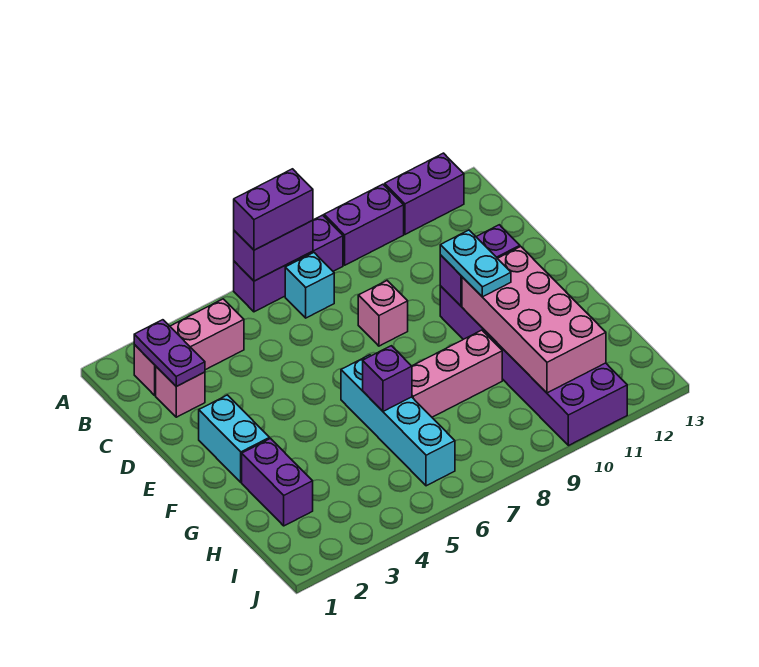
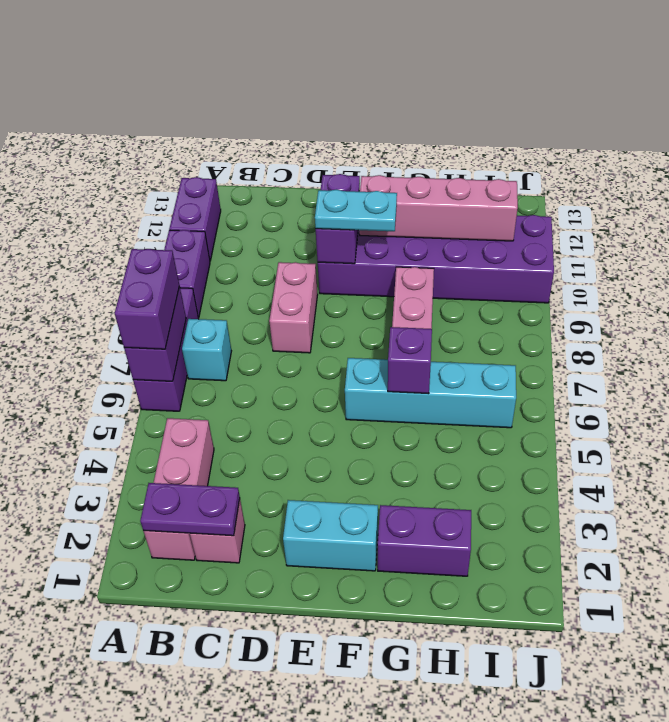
pink 1x1 brick [358,281,408,346] -> pink 1x2 brick [269,262,318,353]
pink 2x4 brick [462,247,606,393] -> pink 1x4 brick [359,175,518,241]

